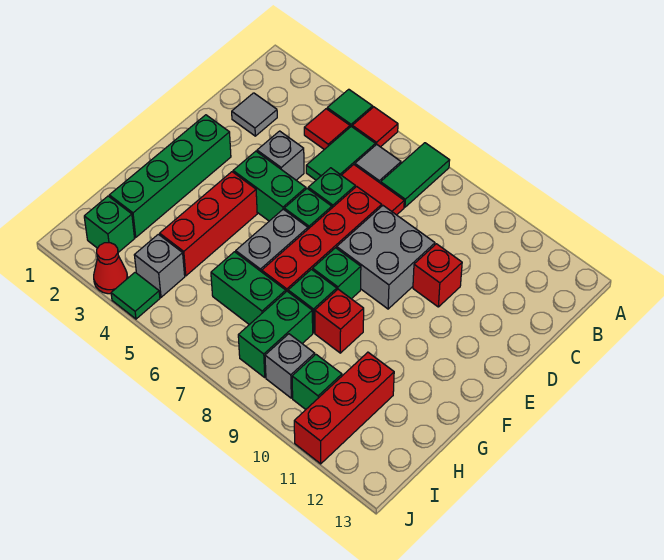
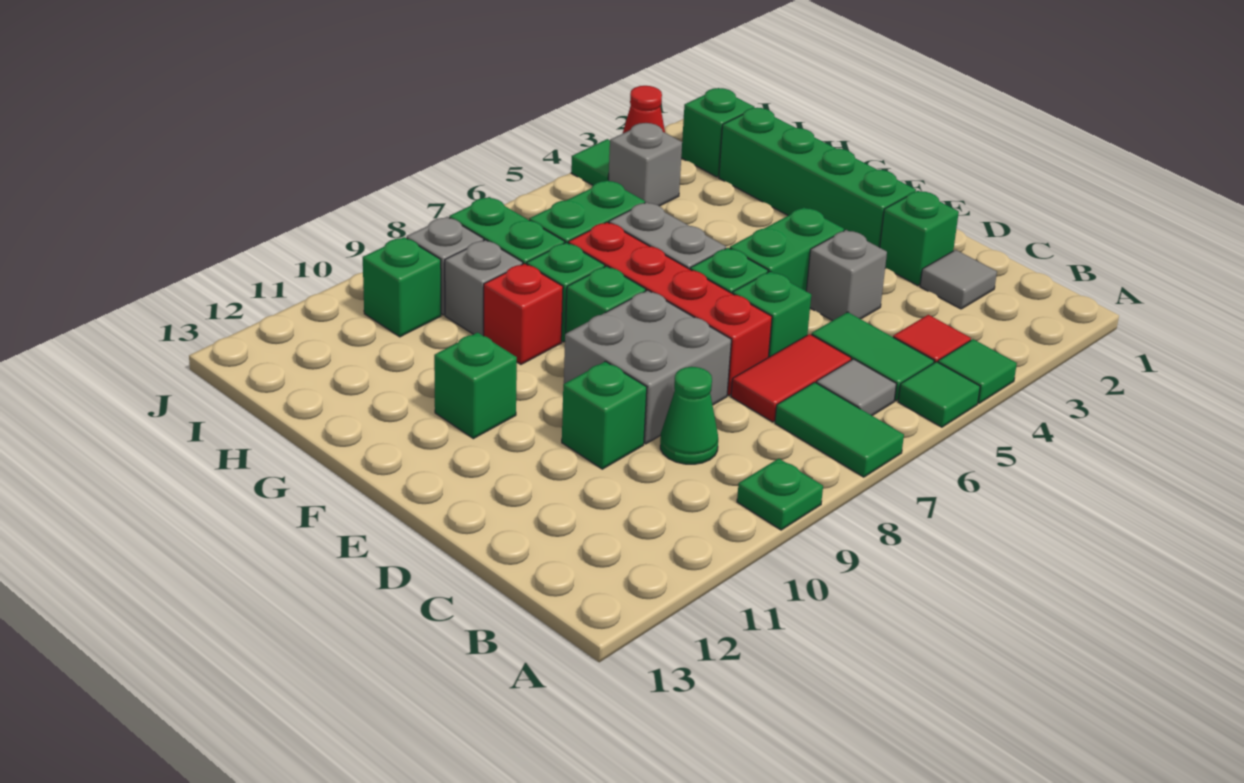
red 1x1 tile [352,107,398,147] -> green 1x1 tile [898,362,980,427]
none -> green 1x1 plate [737,459,823,530]
none -> green 1x1 cone [660,367,718,464]
none -> green 1x1 brick [880,191,959,286]
red 1x1 brick [413,244,462,307] -> green 1x1 brick [562,361,647,469]
red 1x3 brick [160,172,257,276] -> none
none -> green 1x1 brick [434,332,517,439]
none -> grey 1x1 brick [445,240,523,336]
red 1x3 brick [294,352,394,464] -> none

